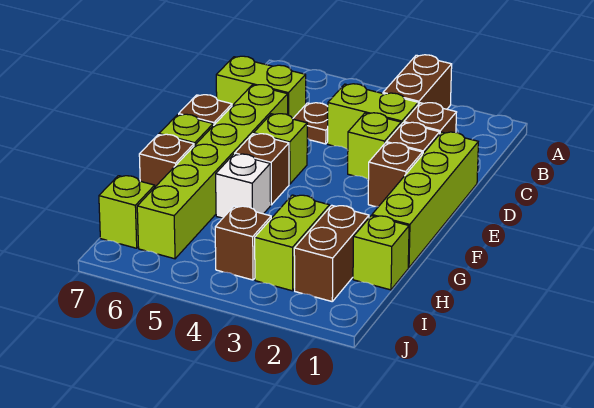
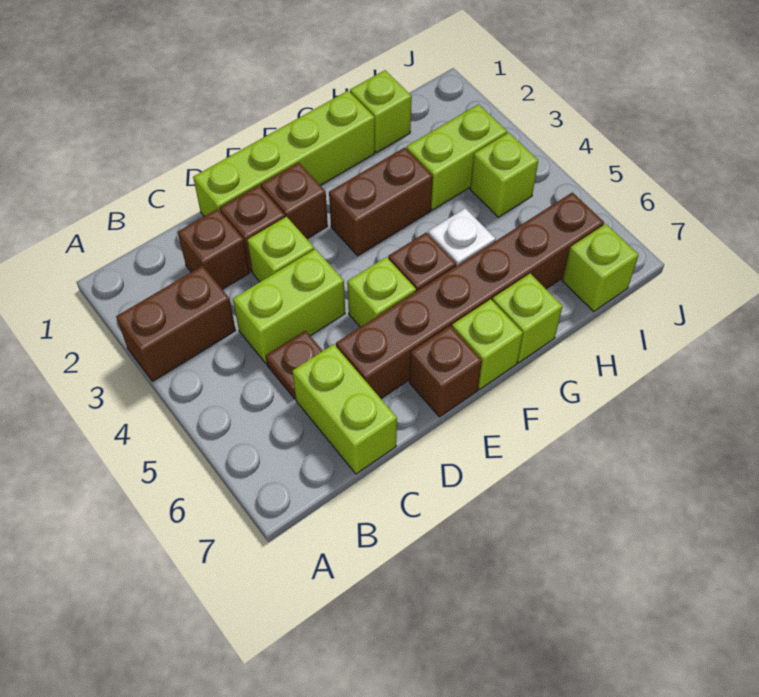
lime 1x2 brick [328,84,418,150] -> lime 1x2 brick turned to [233,249,345,363]
lime 1x6 brick [137,85,288,259] -> brown 1x6 brick [336,192,604,398]
brown 1x1 brick [139,134,194,187] -> lime 1x1 brick [492,274,563,363]
brown 1x2 brick [294,205,369,301] -> brown 1x2 brick moved to [329,147,433,256]
brown 1x1 brick [215,206,271,280] -> lime 1x1 brick [470,133,538,217]

